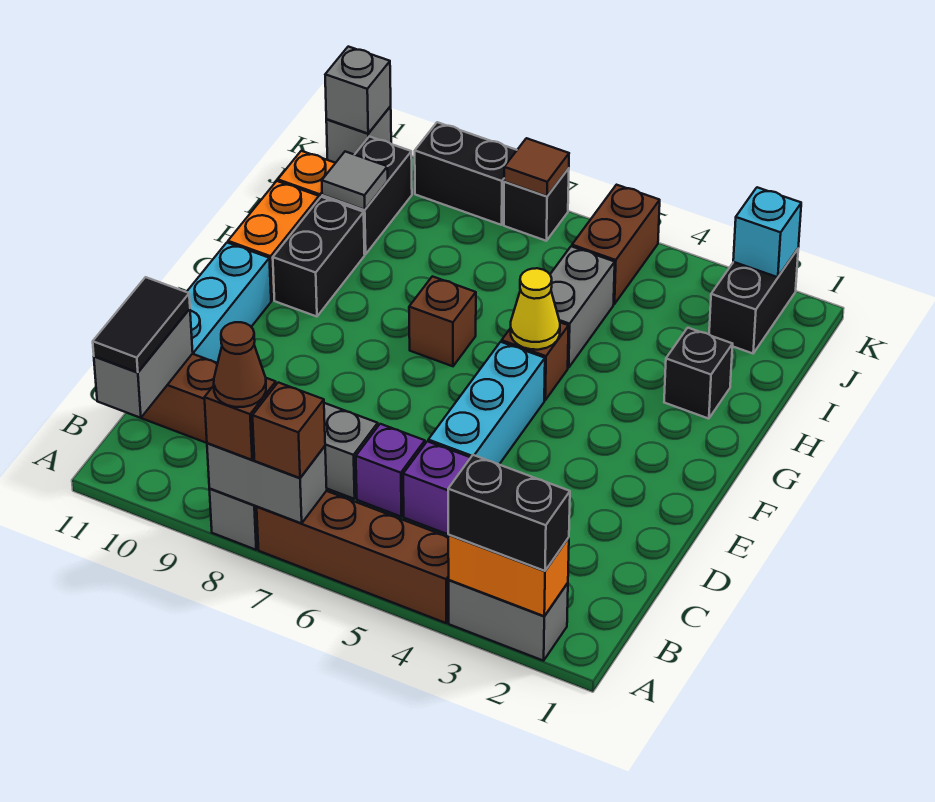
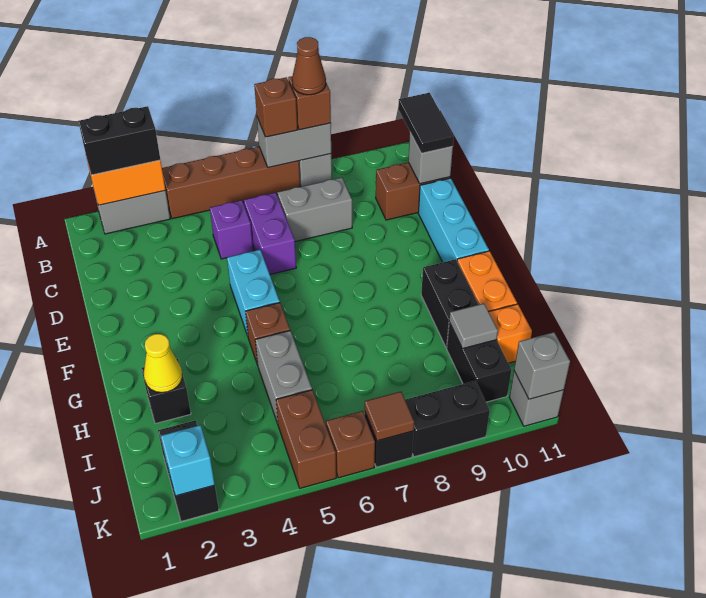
grey 1x2 brick [94,309,193,418] -> grey 1x1 brick [409,133,453,184]
purple 1x1 brick [356,424,425,517] -> purple 1x2 brick [244,193,296,274]
cyan 1x3 brick [428,342,545,464] -> cyan 1x2 brick [227,250,280,336]
yellow 1x1 cone [511,268,560,350] -> yellow 1x1 cone moved to [144,334,182,393]
brown 1x1 brick [409,276,476,366] -> brown 1x1 brick moved to [326,411,375,478]

